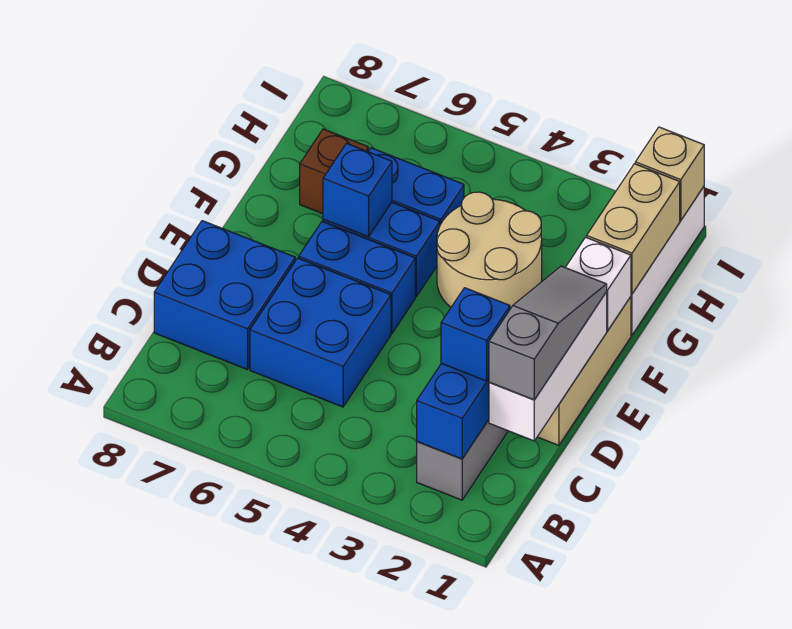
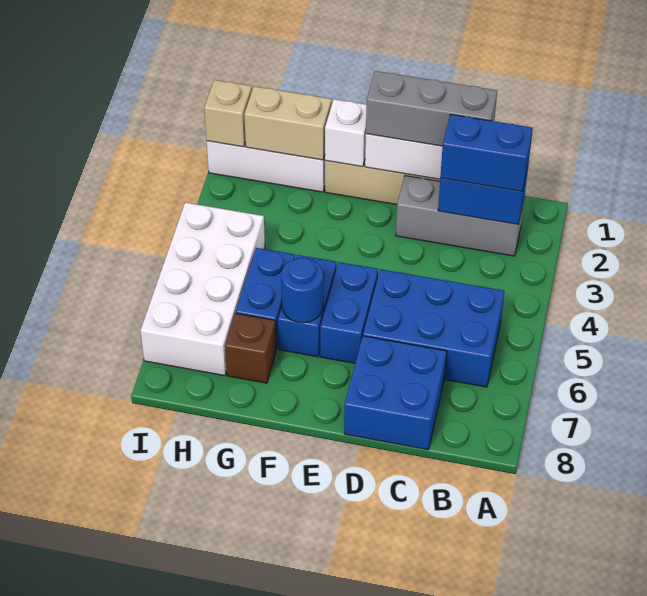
grey 1x3 slope [489,266,607,400] -> grey 1x3 brick [366,71,497,146]
blue 1x1 brick [441,288,510,381] -> blue 1x2 brick [440,114,533,191]
blue 2x2 brick [250,258,391,407] -> blue 2x3 brick [363,269,504,387]
tan 2x2 round brick [437,192,542,309] -> none
blue 1x1 brick [323,143,392,237] -> blue 1x1 round brick [281,258,323,323]
none -> white 2x4 brick [140,203,265,376]

